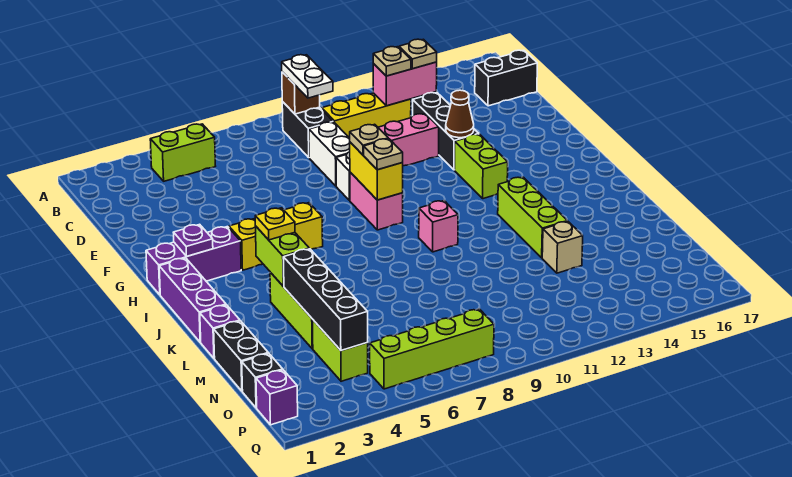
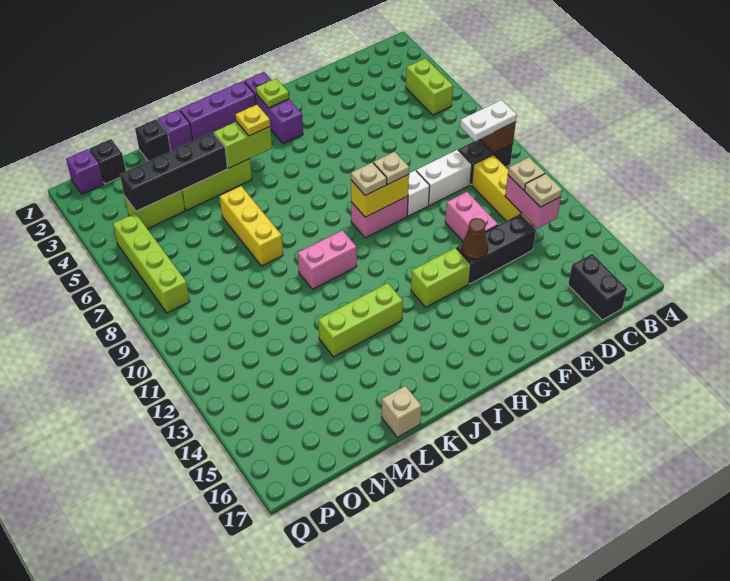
purple 1x1 plate [173,224,213,256] -> lime 1x1 plate [256,79,289,108]
yellow 1x3 brick [229,203,323,270] -> yellow 1x3 brick moved to [220,186,283,266]
pink 1x1 brick [419,201,458,252] -> pink 1x2 brick [298,230,357,289]
black 1x2 brick [214,321,268,391] -> black 1x1 brick [135,119,171,161]
tan 1x1 brick [542,221,583,273] -> tan 1x1 brick moved to [382,386,421,437]

